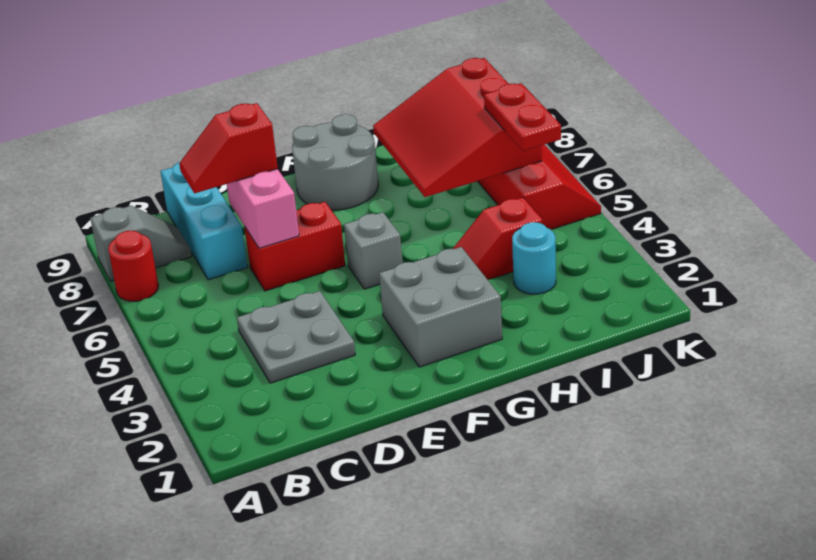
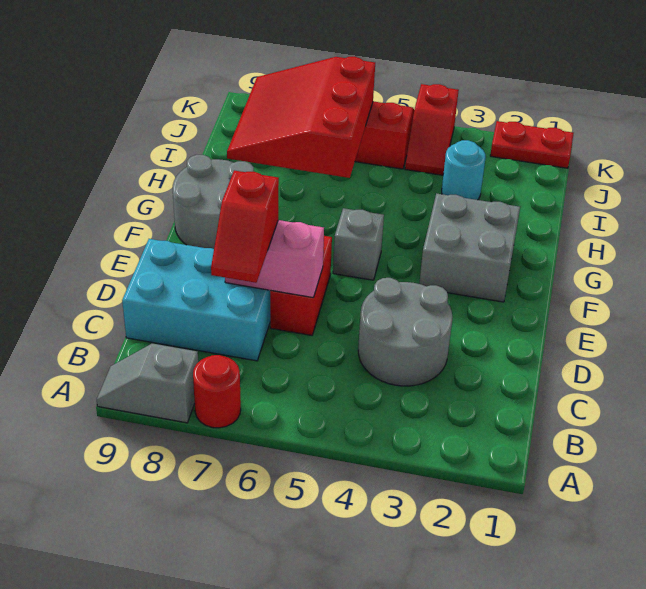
grey 1x2 slope [90,206,192,281] -> grey 1x2 slope turned to [97,343,198,423]
grey 2x2 plate [237,291,355,383] -> grey 2x2 round brick [358,278,453,386]
cyan 1x3 brick [160,162,247,280] -> cyan 2x3 brick [122,239,270,361]
red 1x2 slope [453,198,542,280] -> red 1x2 slope moved to [405,84,459,175]
red 3x3 slope [373,58,542,197] -> red 3x3 slope turned to [227,57,375,178]
red 1x2 plate [484,83,561,151] -> red 1x2 plate moved to [490,121,574,168]

